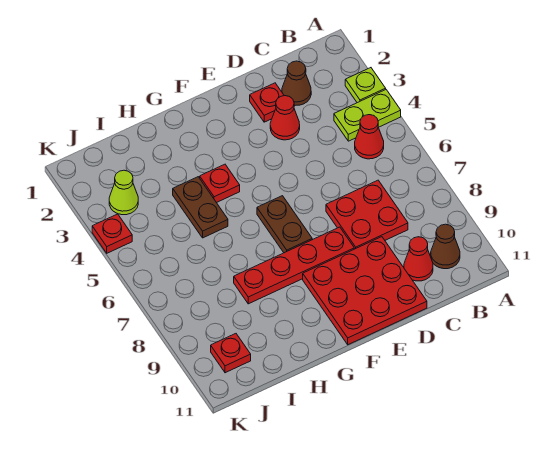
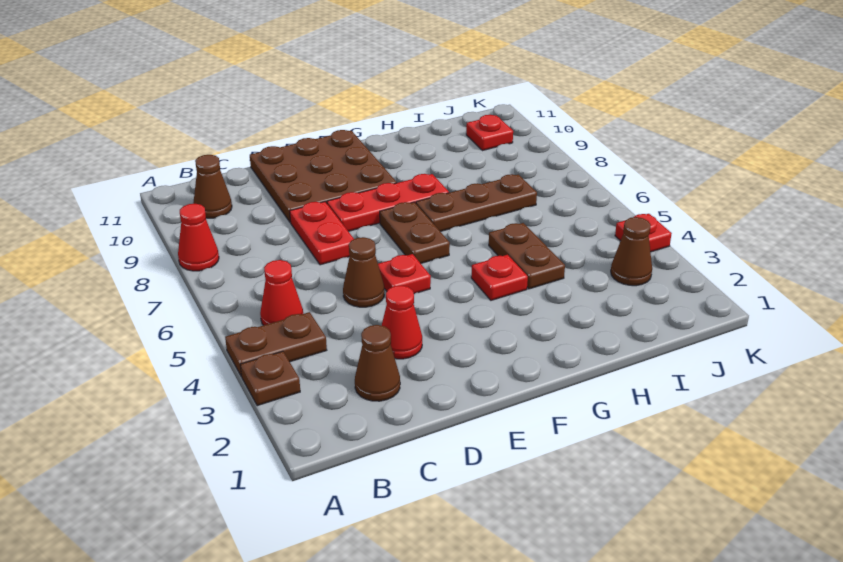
lime 1x1 plate [345,68,386,103] -> brown 1x1 plate [240,351,300,406]
lime 1x2 plate [334,90,401,141] -> brown 1x2 plate [225,312,327,377]
red 2x2 plate [326,180,408,249] -> red 1x2 plate [290,202,354,265]
red 1x1 cone [404,237,433,281] -> red 1x1 cone moved to [178,204,219,271]
red 1x1 plate [250,83,284,122] -> red 1x1 plate moved to [378,254,431,294]
none -> brown 1x1 cone [343,237,384,307]
red 3x3 plate [303,237,427,345] -> brown 3x3 plate [250,130,397,222]
red 1x4 plate [234,227,354,304] -> red 1x3 plate [327,174,449,231]
none -> brown 1x3 plate [416,174,537,232]
lime 1x1 cone [109,170,138,215] -> brown 1x1 cone [611,217,652,286]

